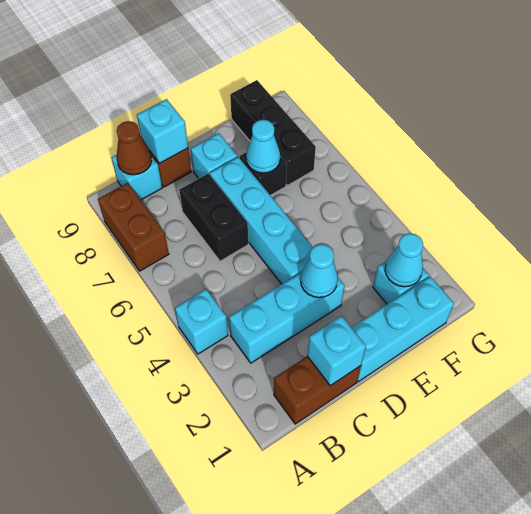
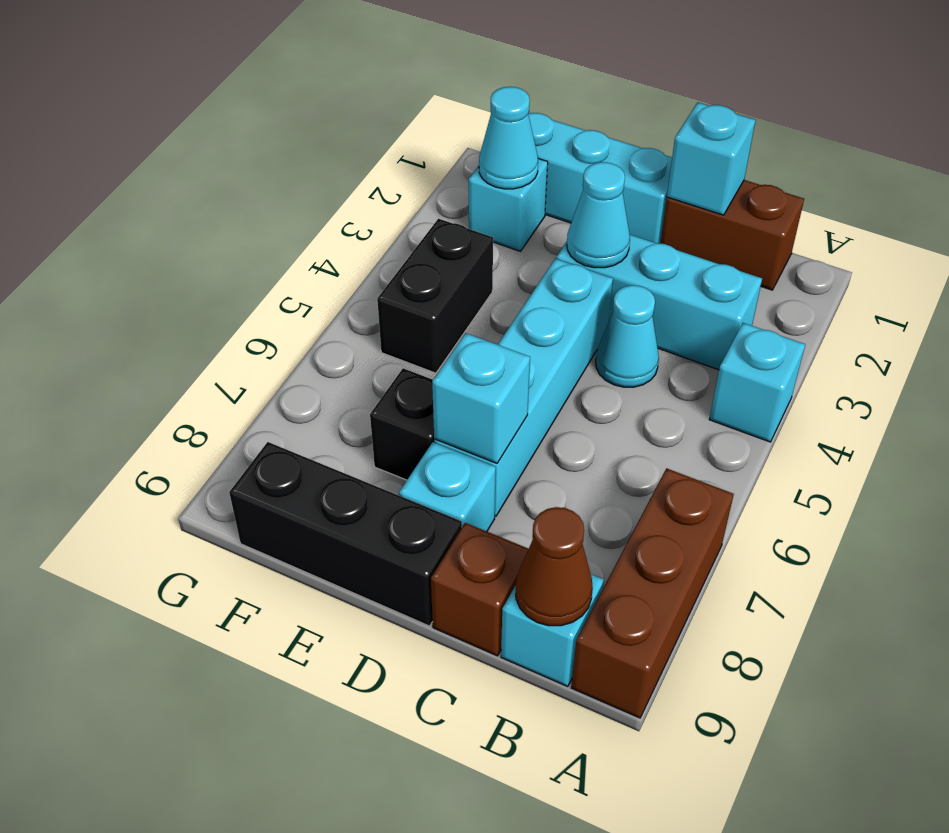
brown 1x2 brick [98,183,169,271] -> brown 1x3 brick [571,468,734,718]
black 1x2 brick [179,174,248,261] -> black 1x2 brick moved to [377,219,493,373]
cyan 1x1 brick [137,99,188,163] -> cyan 1x1 brick moved to [432,333,530,463]
cyan 1x1 cone [246,120,280,173] -> cyan 1x1 cone moved to [596,285,659,387]
black 1x3 brick [230,80,316,186] -> black 1x3 brick turned to [229,442,462,626]

